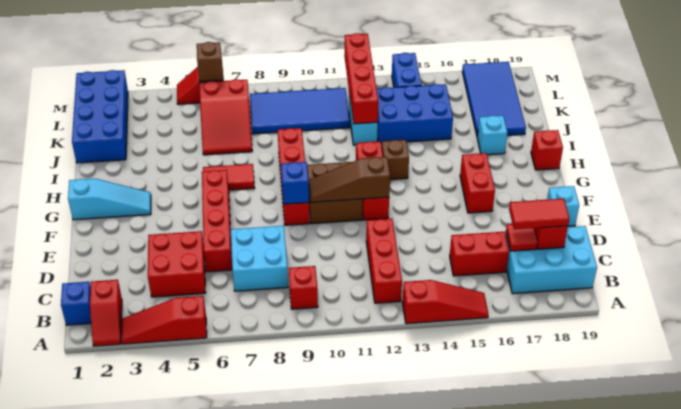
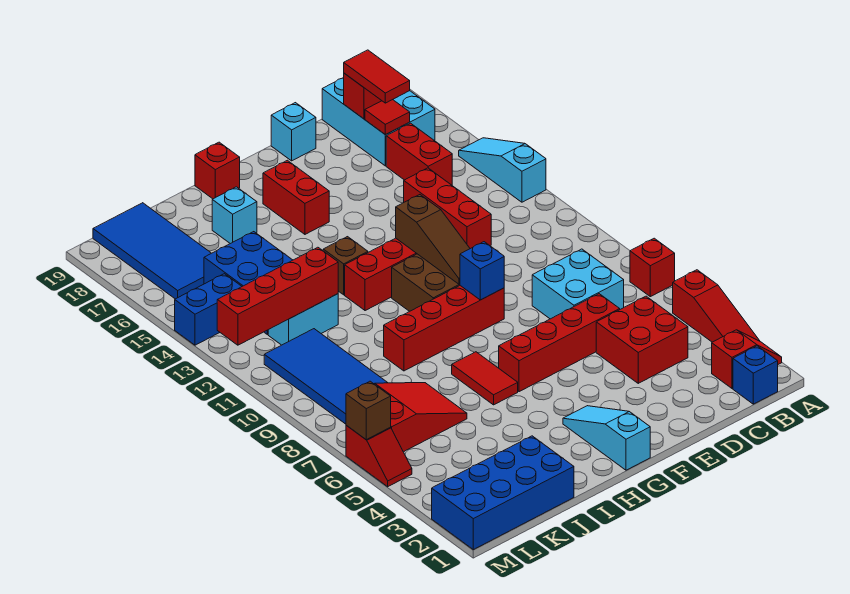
red 1x3 slope [402,280,488,324] -> cyan 1x3 slope [459,138,546,202]
red 1x1 brick [289,266,318,309] -> red 1x1 brick moved to [630,238,675,297]
red 1x3 brick [366,218,402,303] -> red 1x3 brick turned to [404,168,491,249]
red 1x2 brick [460,153,495,213] -> red 1x2 brick turned to [263,160,329,234]
blue 2x4 tile [462,62,526,135] -> blue 2x4 tile turned to [93,203,211,299]

